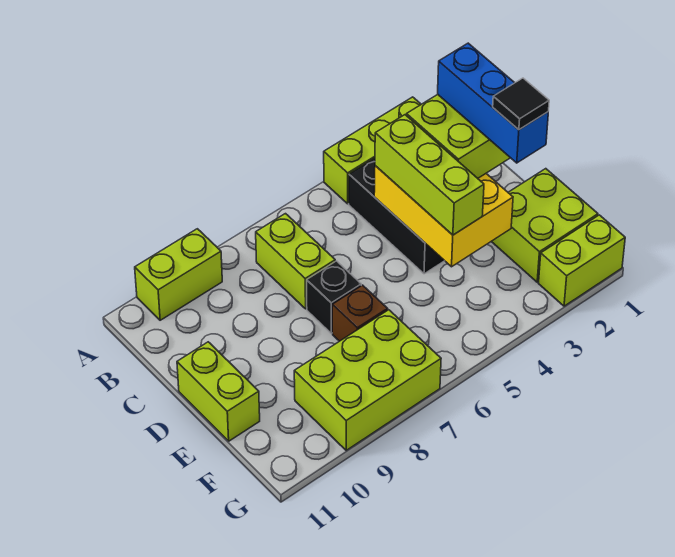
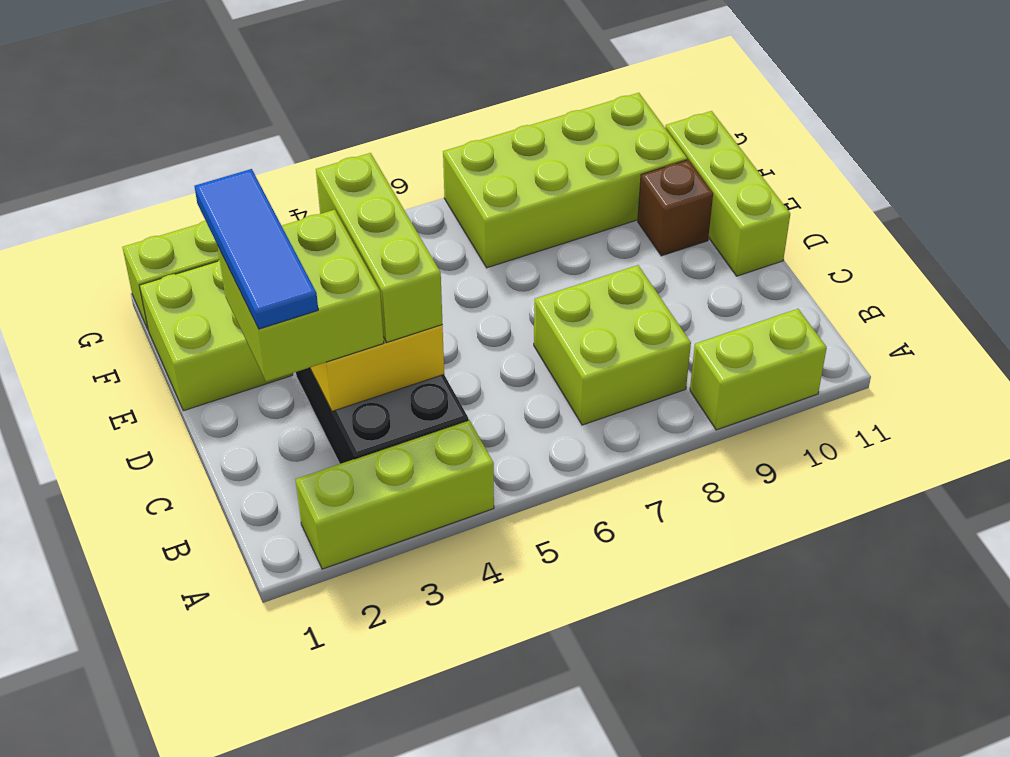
lime 1x2 brick [256,214,335,309] -> lime 2x2 brick [534,265,691,425]
blue 1x3 brick [438,43,548,163] -> blue 1x3 tile [195,169,318,329]
black 1x1 brick [307,261,361,333] -> none
lime 1x2 brick [177,342,260,441] -> lime 1x3 brick [665,111,790,276]
black 1x1 tile [493,78,549,130] -> none
brown 1x1 brick [332,285,388,341] -> brown 1x1 brick moved to [638,160,713,256]
lime 2x3 brick [294,310,441,450] -> lime 2x4 brick [443,93,687,268]

